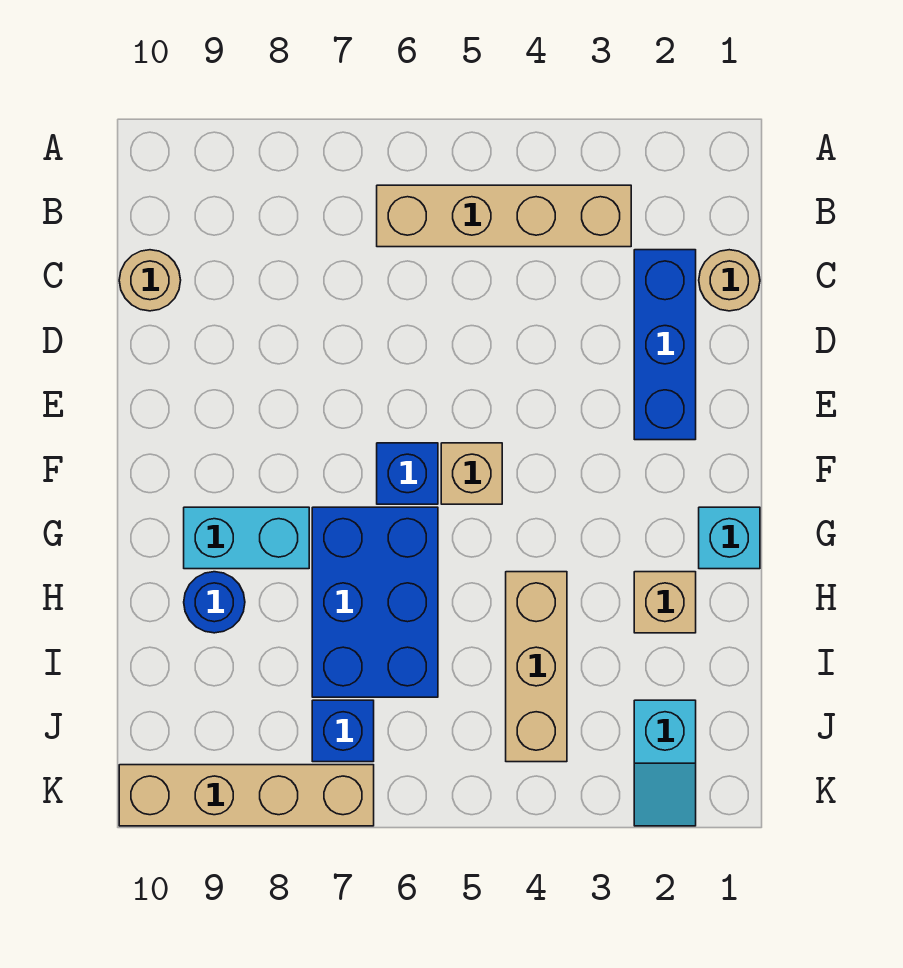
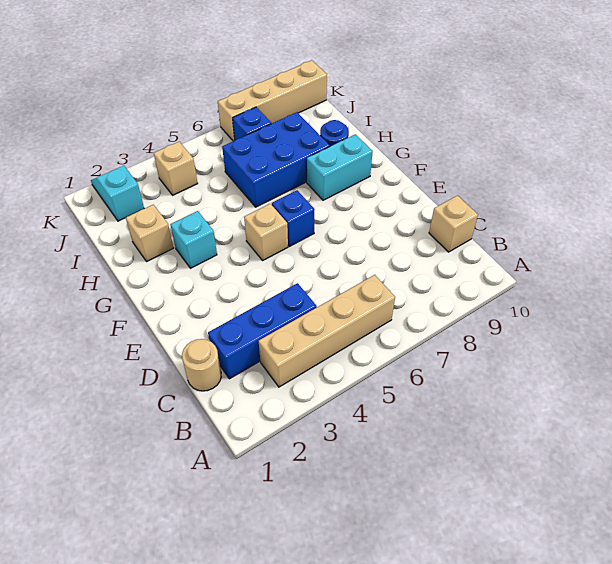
blue 1x3 brick [634,250,696,440] -> blue 1x3 brick turned to [208,283,317,379]
tan 1x1 round brick [119,250,181,311] -> tan 1x1 brick [429,196,478,252]
cyan 1x1 brick [699,507,760,569] -> cyan 1x1 brick moved to [170,211,217,268]
blue 2x3 brick [312,507,438,697] -> blue 2x3 brick turned to [222,112,330,207]
tan 1x3 brick [506,572,567,762] -> tan 1x1 brick [154,142,198,195]

